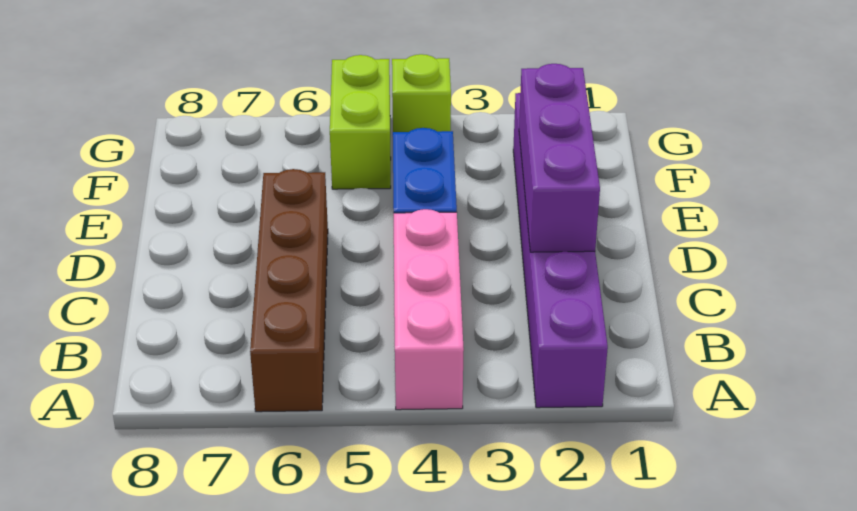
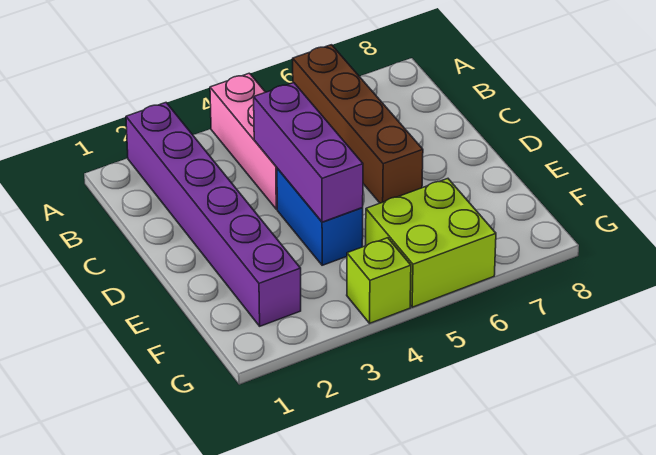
purple 1x3 brick [519,64,600,252] -> purple 1x3 brick moved to [254,83,363,222]
lime 1x2 brick [330,55,391,189] -> lime 2x2 brick [366,179,496,307]

